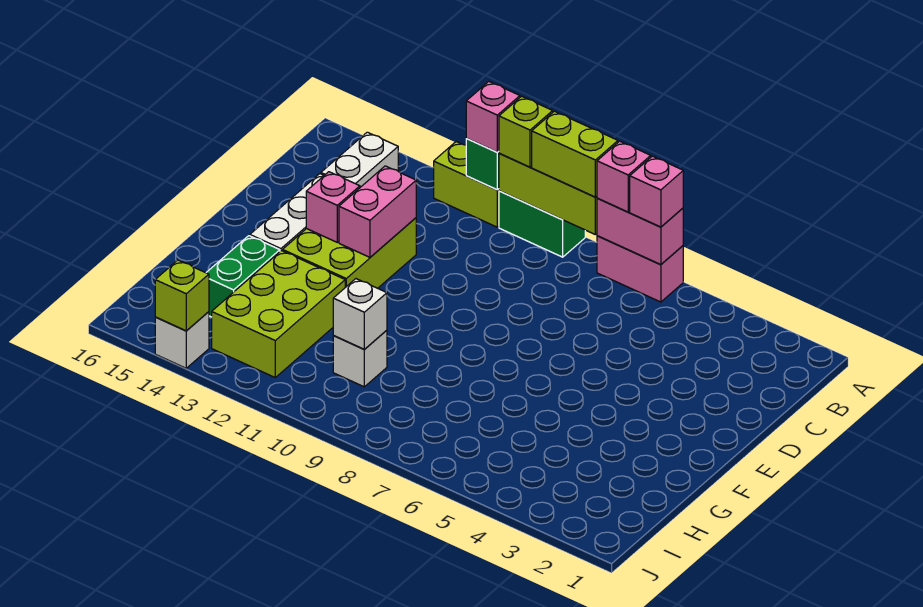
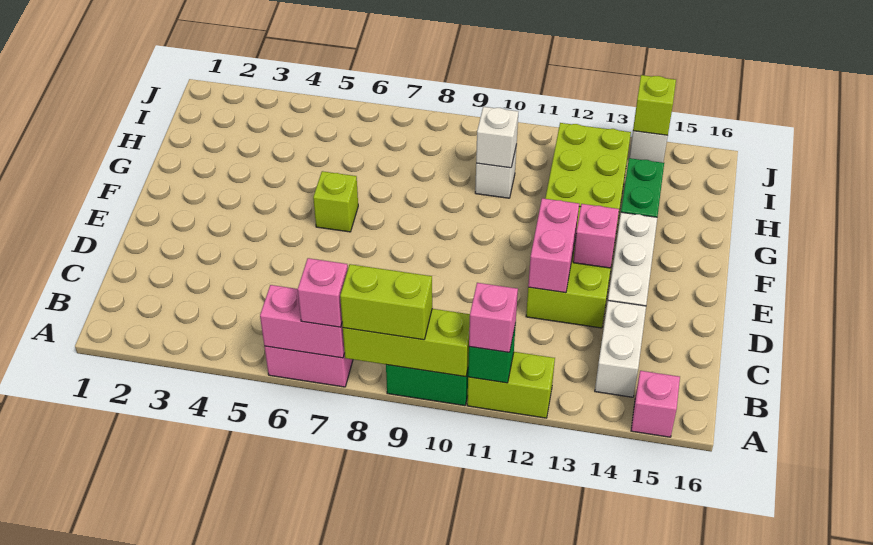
pink 1x1 brick [630,156,683,227] -> pink 1x1 brick moved to [631,371,680,437]
lime 1x1 brick [499,96,553,167] -> lime 1x1 brick moved to [313,171,358,232]

